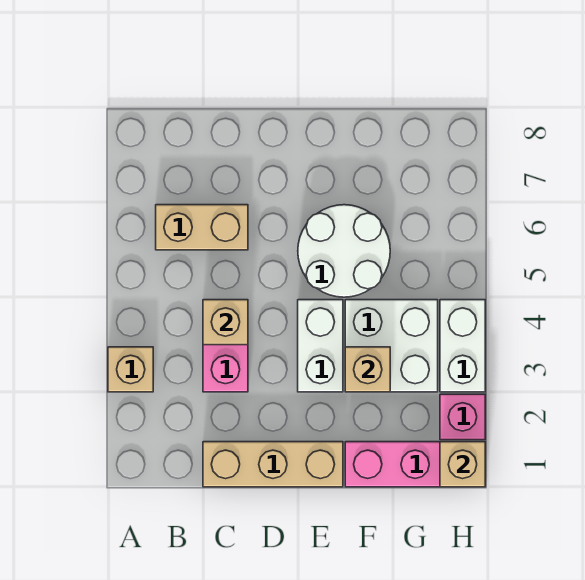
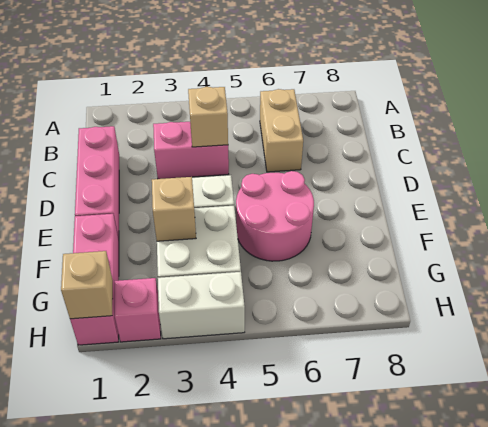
tan 1x1 brick [108,347,153,392] -> none
tan 1x3 brick [203,442,343,487] -> pink 1x3 brick [75,126,119,239]
white 2x2 round brick [298,205,390,297] -> pink 2x2 round brick [236,171,314,261]

